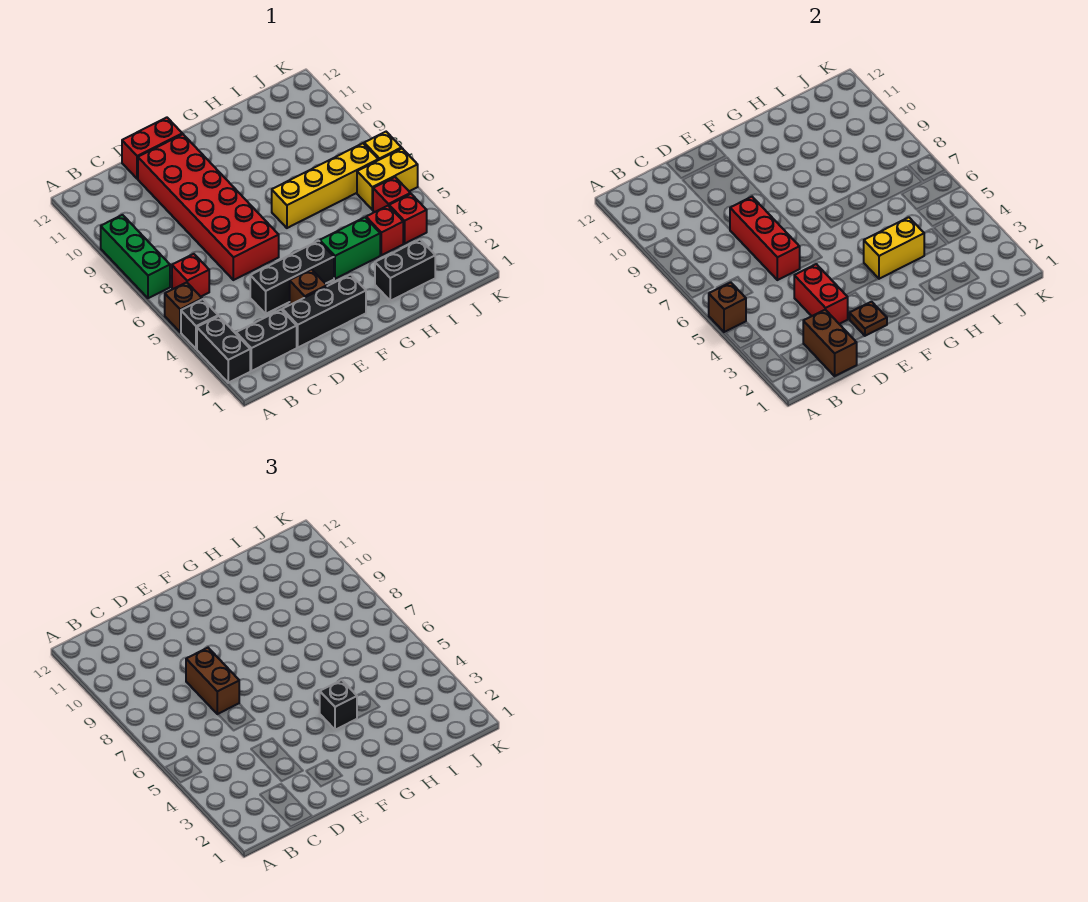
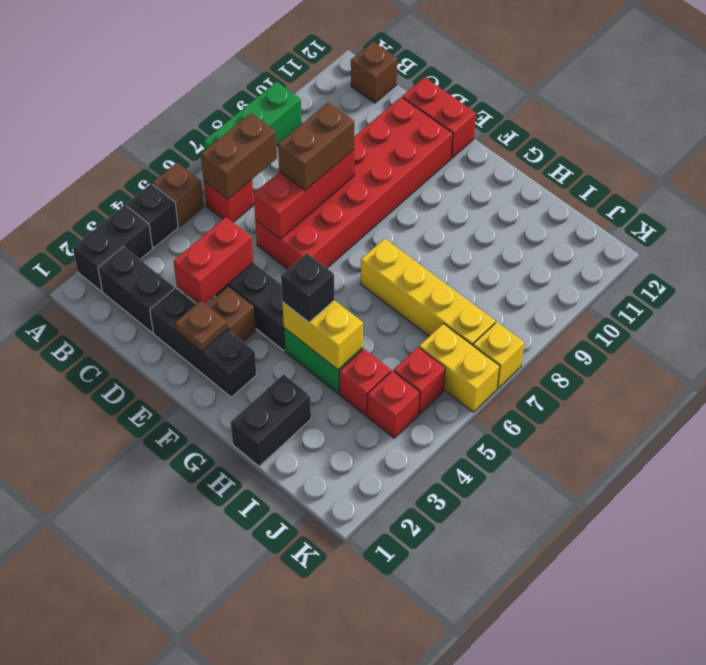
brown 1x1 brick [709,282,746,332] -> brown 1x1 brick moved to [351,42,397,103]
brown 1x2 brick [803,310,857,376] -> brown 1x2 brick moved to [201,113,277,199]
black 1x2 brick [375,240,435,301] -> black 1x2 brick turned to [231,374,311,466]

